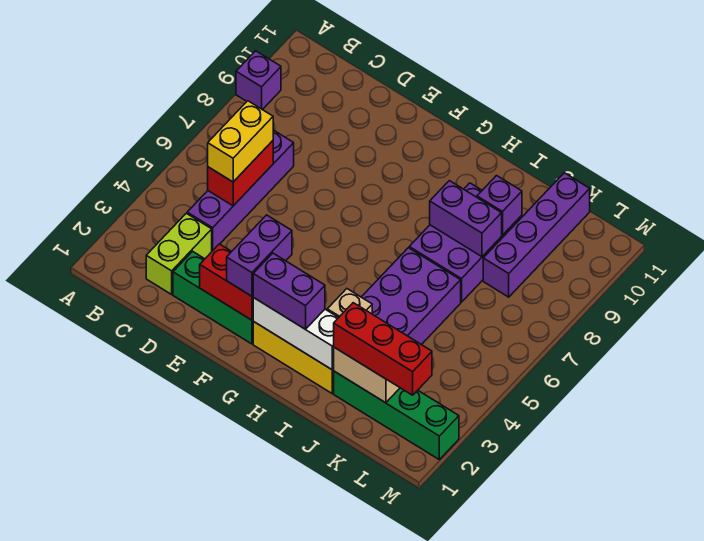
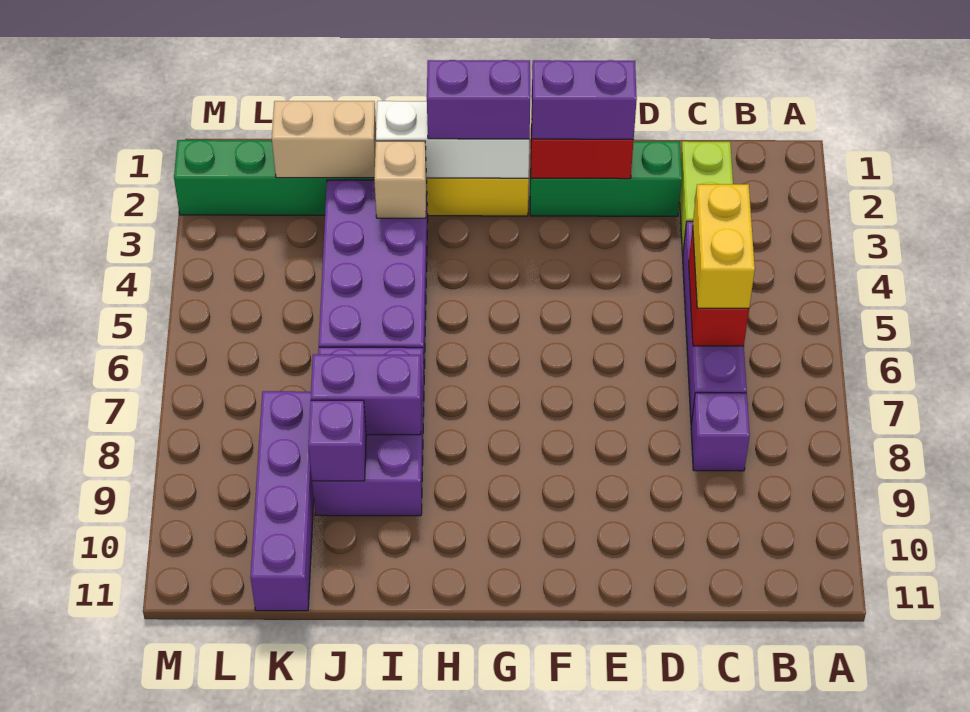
purple 1x1 brick [236,51,281,110] -> purple 1x1 brick moved to [691,393,750,471]
purple 1x2 brick [227,215,292,296] -> purple 1x2 brick turned to [532,60,637,139]
red 1x3 brick [334,303,432,395] -> none

